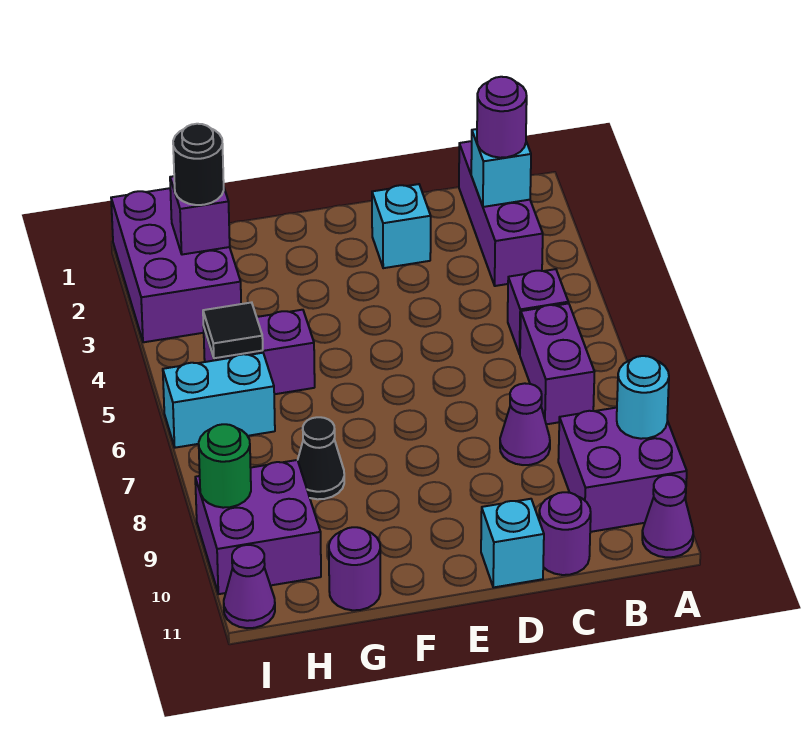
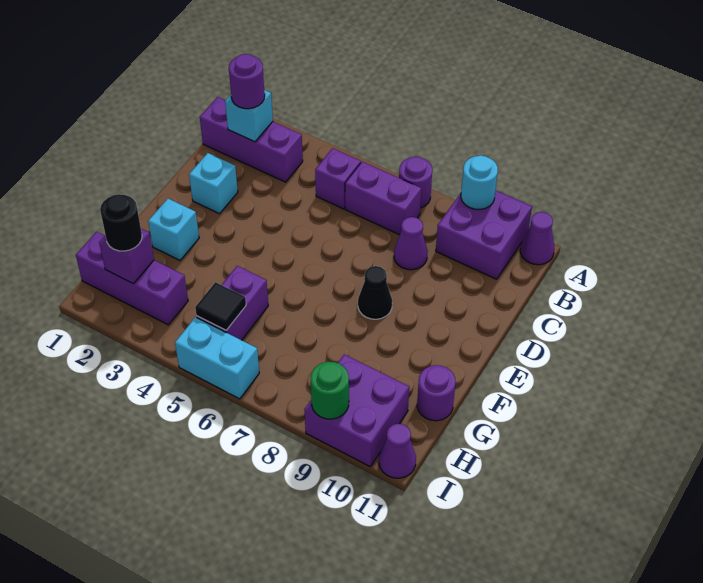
purple 1x1 round brick [539,492,591,575] -> purple 1x1 round brick moved to [399,157,432,208]
cyan 1x1 brick [481,499,544,587] -> cyan 1x1 brick moved to [148,199,199,260]
black 1x1 cone [298,417,344,499] -> black 1x1 cone moved to [358,266,392,319]
purple 2x3 brick [111,188,241,342] -> purple 1x3 brick [76,232,188,325]
cyan 1x2 brick [163,353,275,448] -> cyan 1x2 brick turned to [175,317,259,399]

